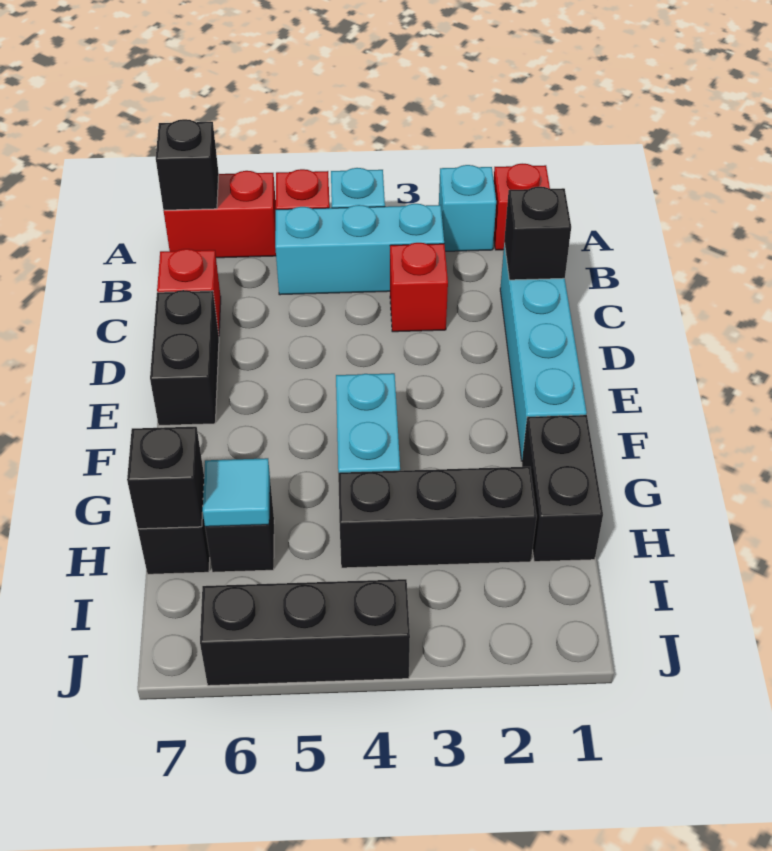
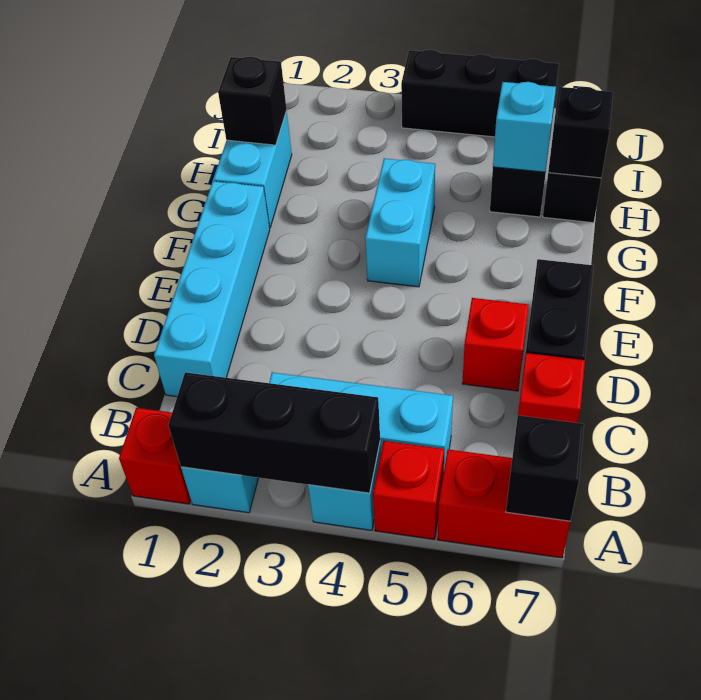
black 1x1 brick [504,187,571,280] -> black 1x1 brick moved to [218,57,287,145]
red 1x1 brick [390,243,448,332] -> red 1x1 brick moved to [462,298,529,391]
black 1x2 brick [522,415,603,562] -> cyan 1x2 brick [214,111,292,228]
black 1x3 brick [338,467,537,568] -> black 1x3 brick moved to [168,372,380,493]
cyan 1x1 tile [203,458,270,527] -> cyan 1x1 brick [493,82,556,172]

